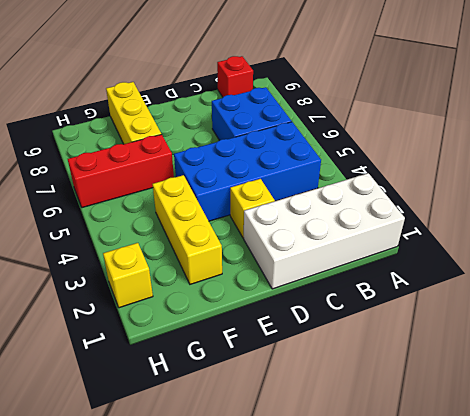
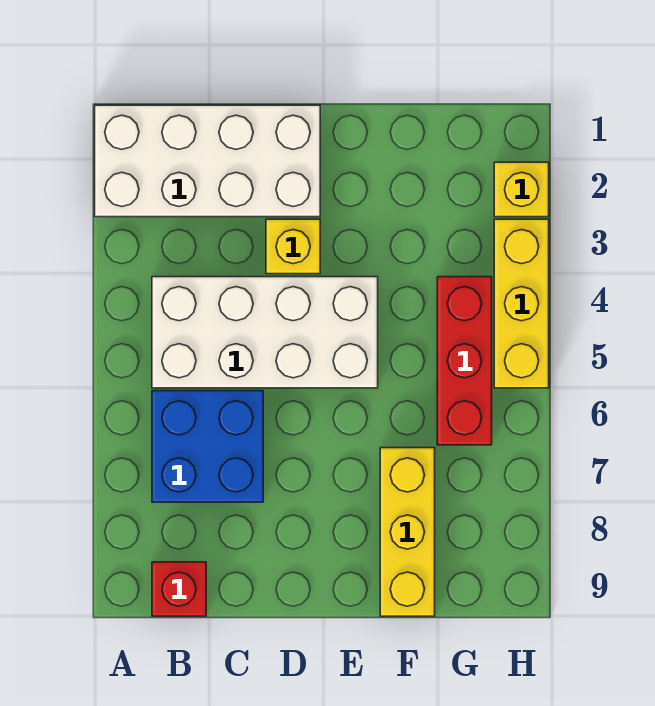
blue 2x4 brick [174,122,321,221] -> white 2x4 brick [152,277,378,388]
yellow 1x3 brick [153,175,222,284] -> yellow 1x3 brick moved to [494,219,549,388]
red 1x3 brick [68,134,174,208] -> red 1x3 brick turned to [437,277,492,445]

